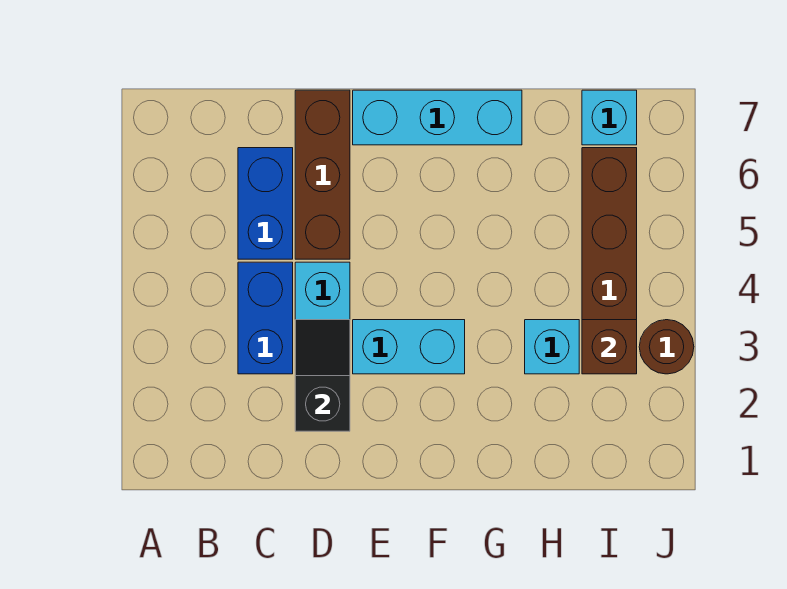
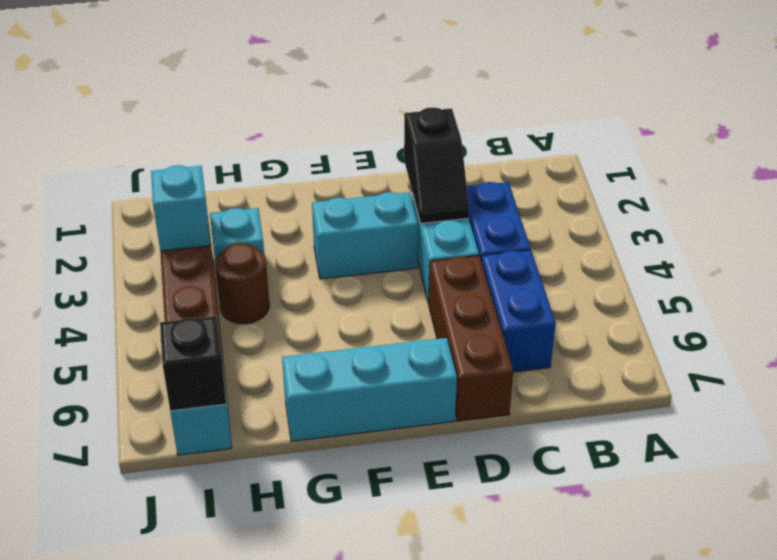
brown 1x1 brick [582,320,637,374] -> cyan 1x1 brick [151,165,211,251]
none -> black 1x1 brick [160,316,226,411]
brown 1x1 round brick [639,320,694,374] -> brown 1x1 round brick moved to [215,243,269,324]

